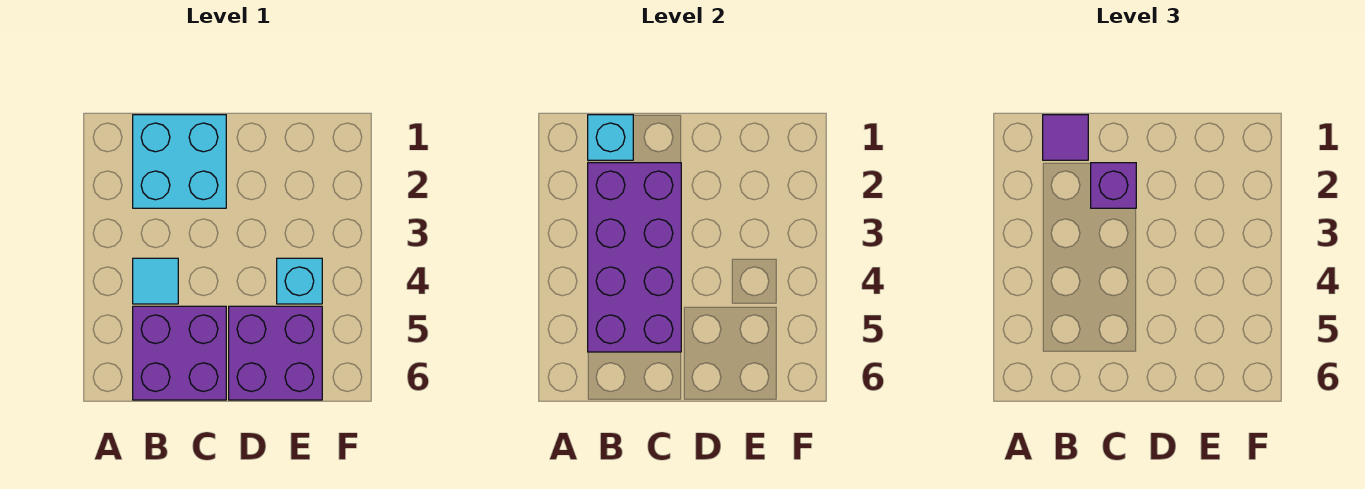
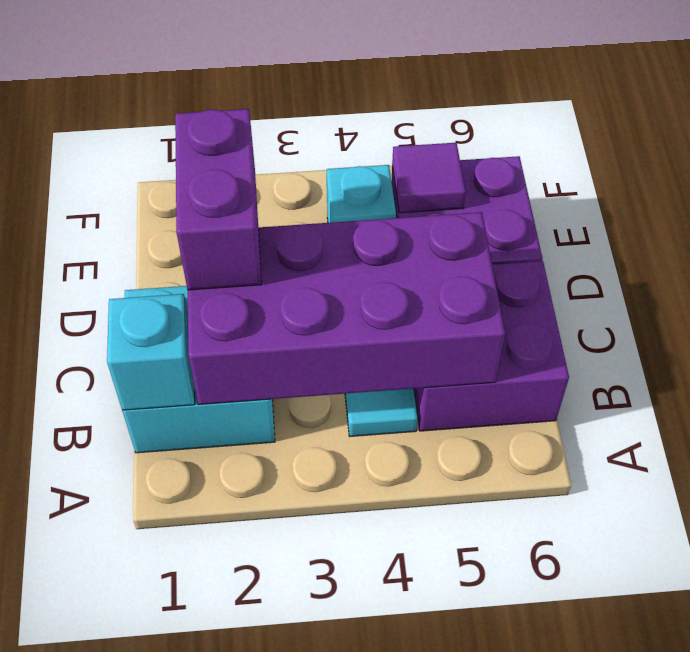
purple 1x1 tile [1043,115,1088,160] -> purple 1x1 tile moved to [392,143,466,213]
purple 1x1 brick [1091,163,1136,208] -> purple 1x2 brick [175,109,262,290]

